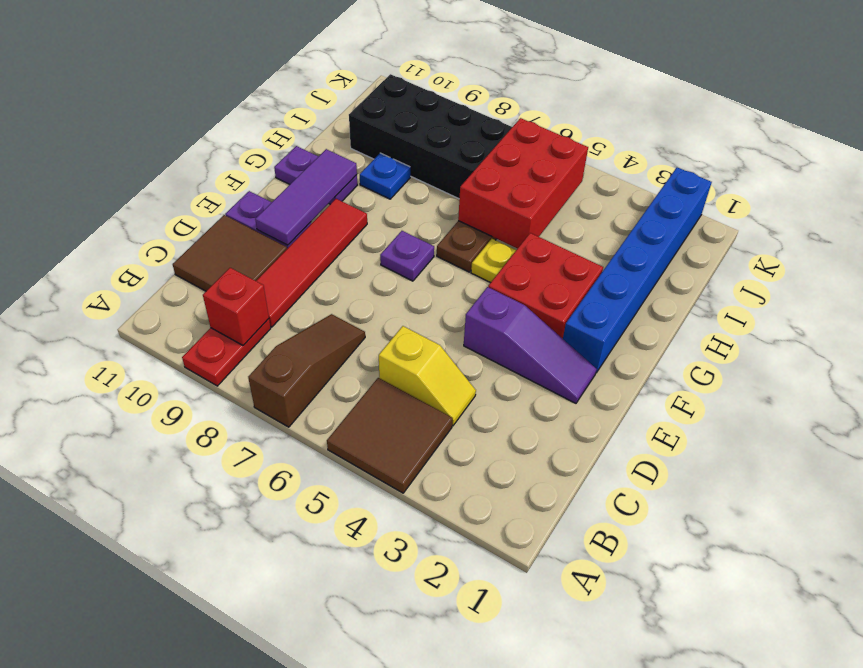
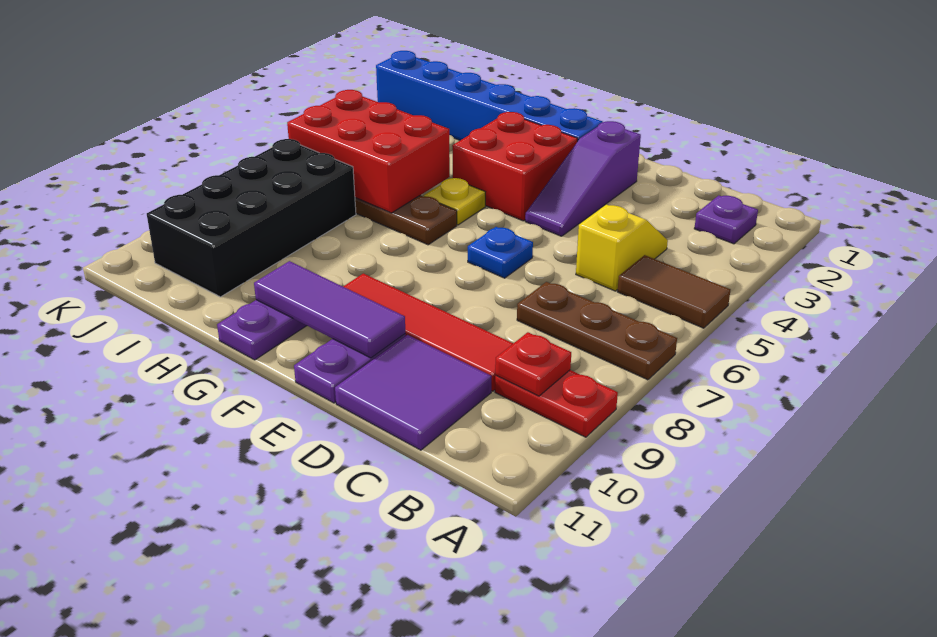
brown 2x2 tile [327,378,453,493] -> brown 1x2 tile [618,255,730,328]
brown 1x3 slope [248,314,365,427] -> brown 1x3 plate [517,282,677,380]
red 1x1 brick [203,268,269,345] -> red 1x1 plate [495,332,571,396]
brown 2x2 tile [173,215,287,291] -> purple 2x2 tile [335,335,492,450]
purple 1x3 slope [464,287,597,403] -> purple 1x3 slope turned to [525,121,641,236]
purple 1x1 plate [380,231,434,281] -> purple 1x1 plate moved to [694,195,758,244]
blue 1x1 plate [360,153,410,199] -> blue 1x1 plate moved to [468,227,533,278]

